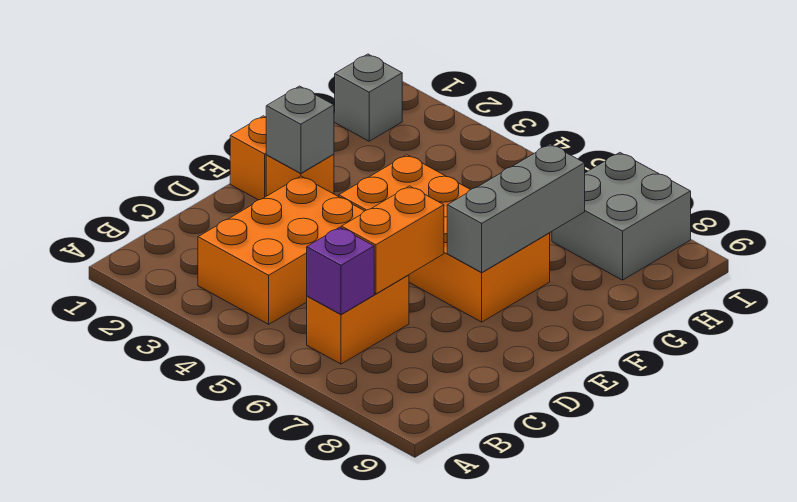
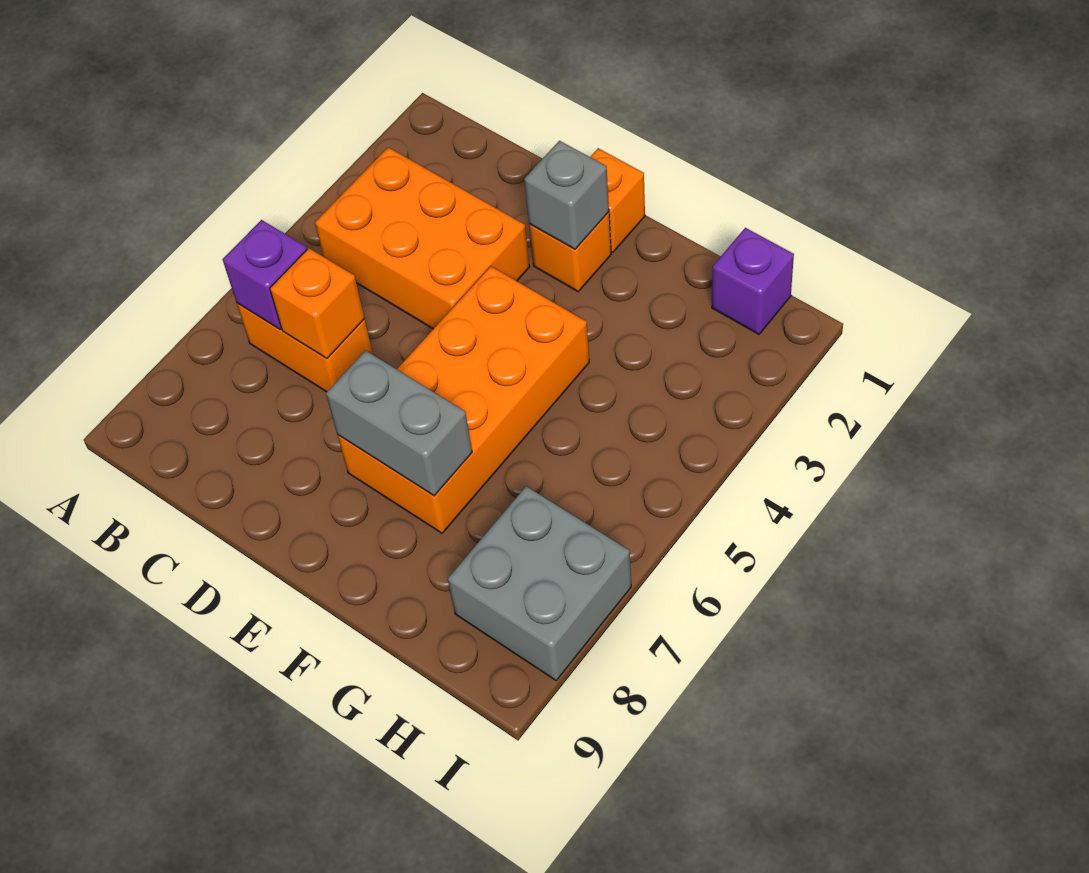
orange 1x2 brick [341,186,444,294] -> orange 1x1 brick [270,248,365,359]
grey 1x3 brick [447,144,585,272] -> grey 1x2 brick [326,351,472,496]
grey 1x1 brick [335,54,402,141] -> purple 1x1 brick [712,228,794,334]

